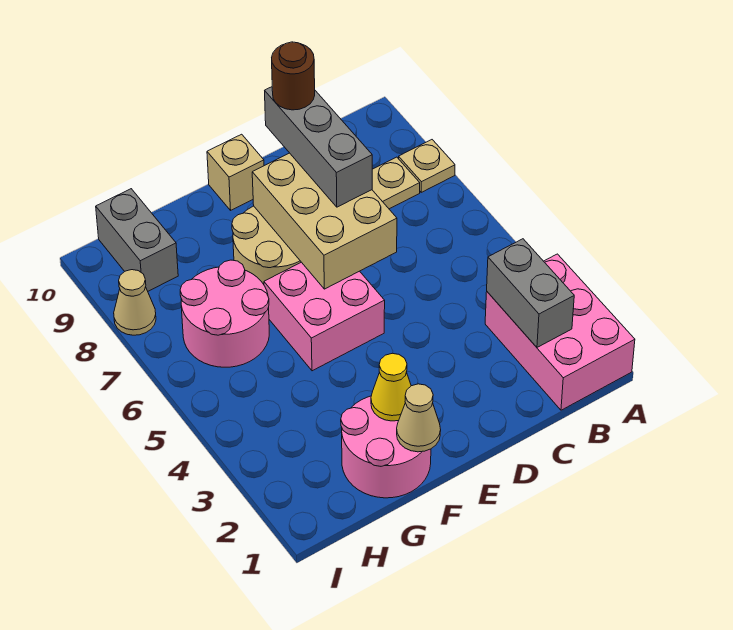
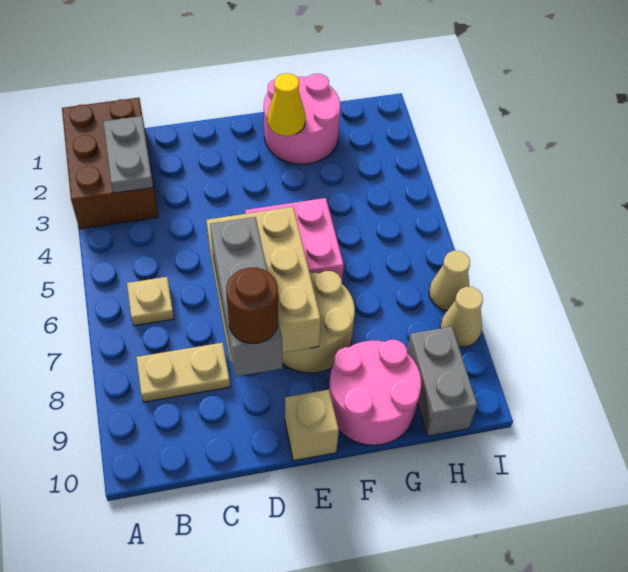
pink 2x3 brick [485,254,635,410] -> brown 2x3 brick [62,98,158,229]
tan 1x1 plate [399,140,455,192] -> tan 1x1 plate moved to [127,277,174,326]
grey 1x2 brick [487,239,574,347] -> grey 1x2 plate [103,116,153,193]
tan 1x1 cone [397,384,441,452] -> tan 1x1 cone moved to [429,251,470,311]
pink 2x2 round brick [180,260,269,367] -> pink 2x2 round brick moved to [329,340,421,445]

